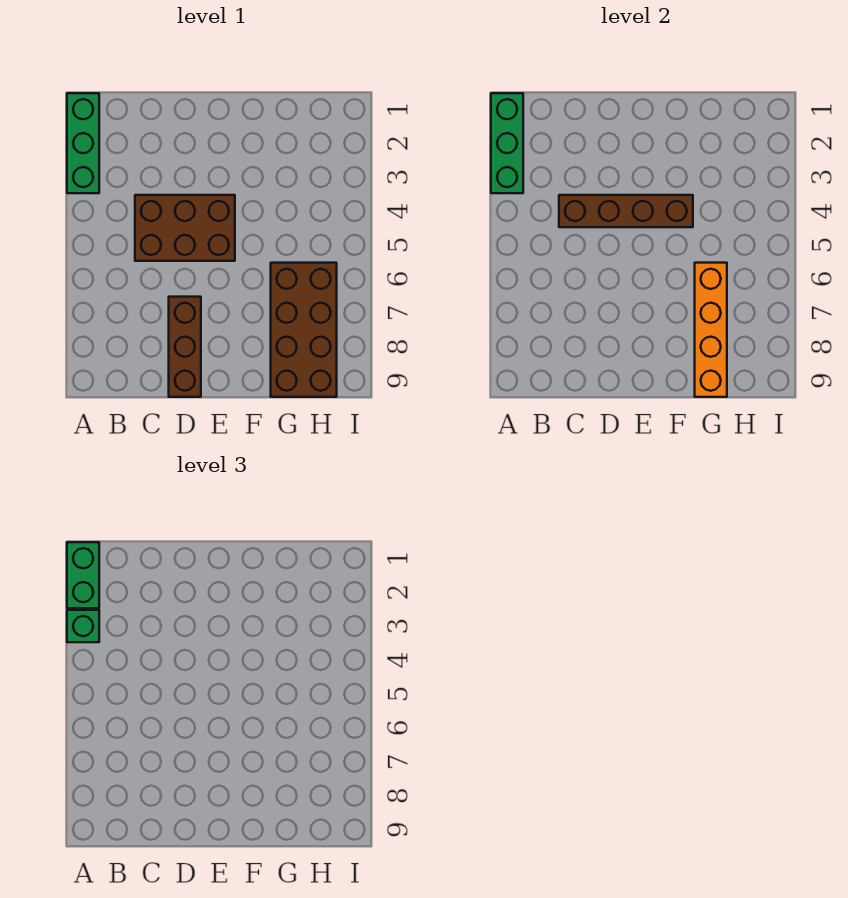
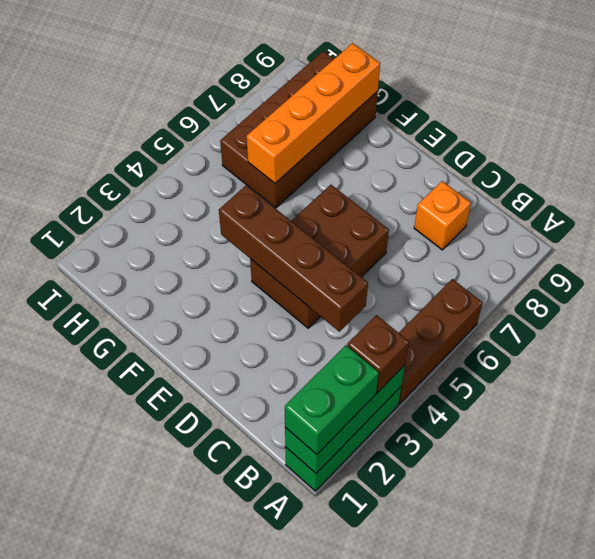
green 1x1 brick [67,610,99,642] -> brown 1x1 brick [347,315,409,392]
brown 2x3 brick [135,195,235,261] -> brown 2x3 brick turned to [250,185,389,328]
none -> orange 1x1 brick [414,181,471,250]
brown 1x3 brick [169,297,201,397] -> brown 1x3 brick moved to [399,279,483,404]

